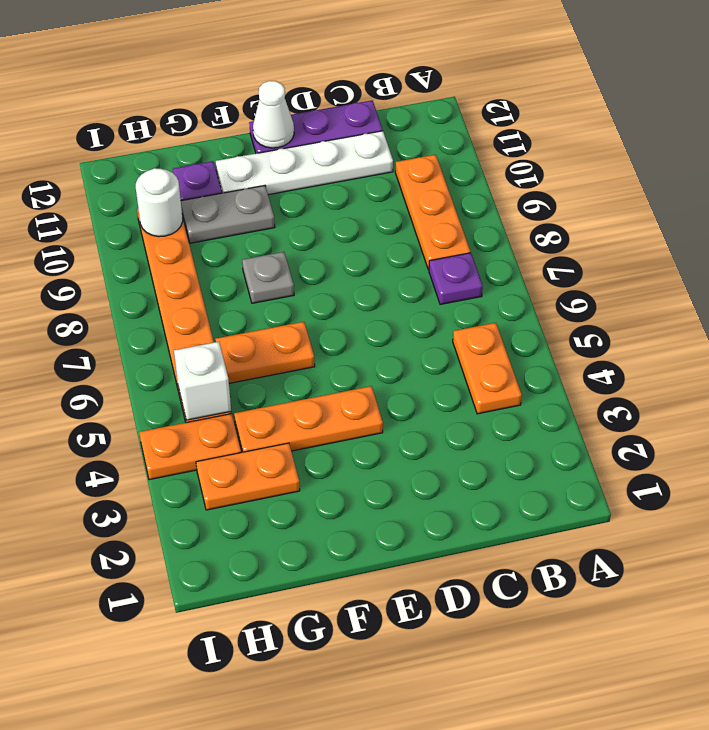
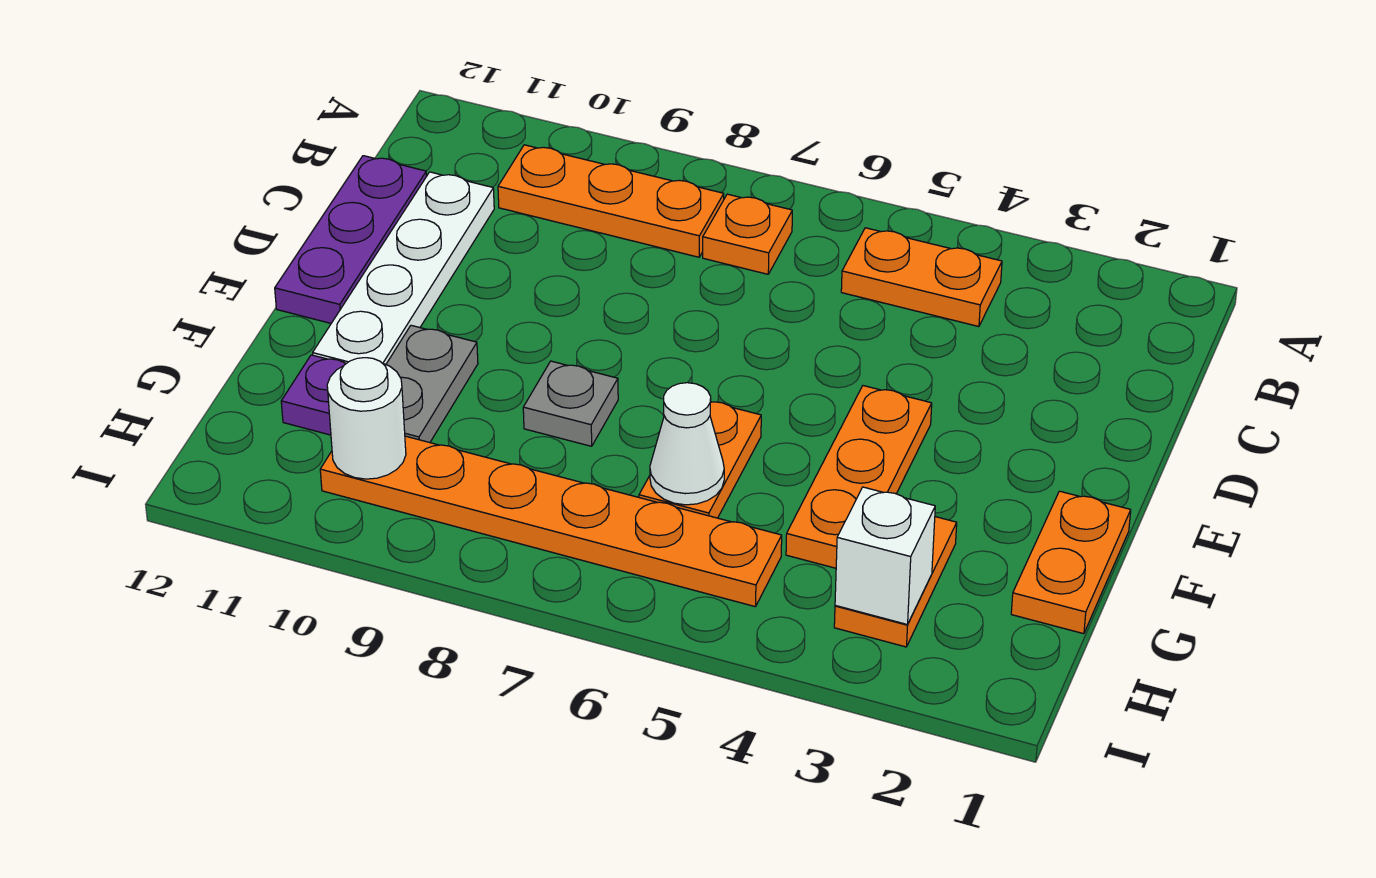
purple 1x1 plate [429,253,483,305] -> orange 1x1 plate [703,194,792,274]
white 1x1 cone [253,81,294,148] -> white 1x1 cone moved to [650,383,724,505]
orange 1x2 plate [139,414,241,480] -> orange 1x2 plate moved to [1011,491,1131,634]
white 1x1 brick [174,342,231,420] -> white 1x1 brick moved to [835,487,935,625]

